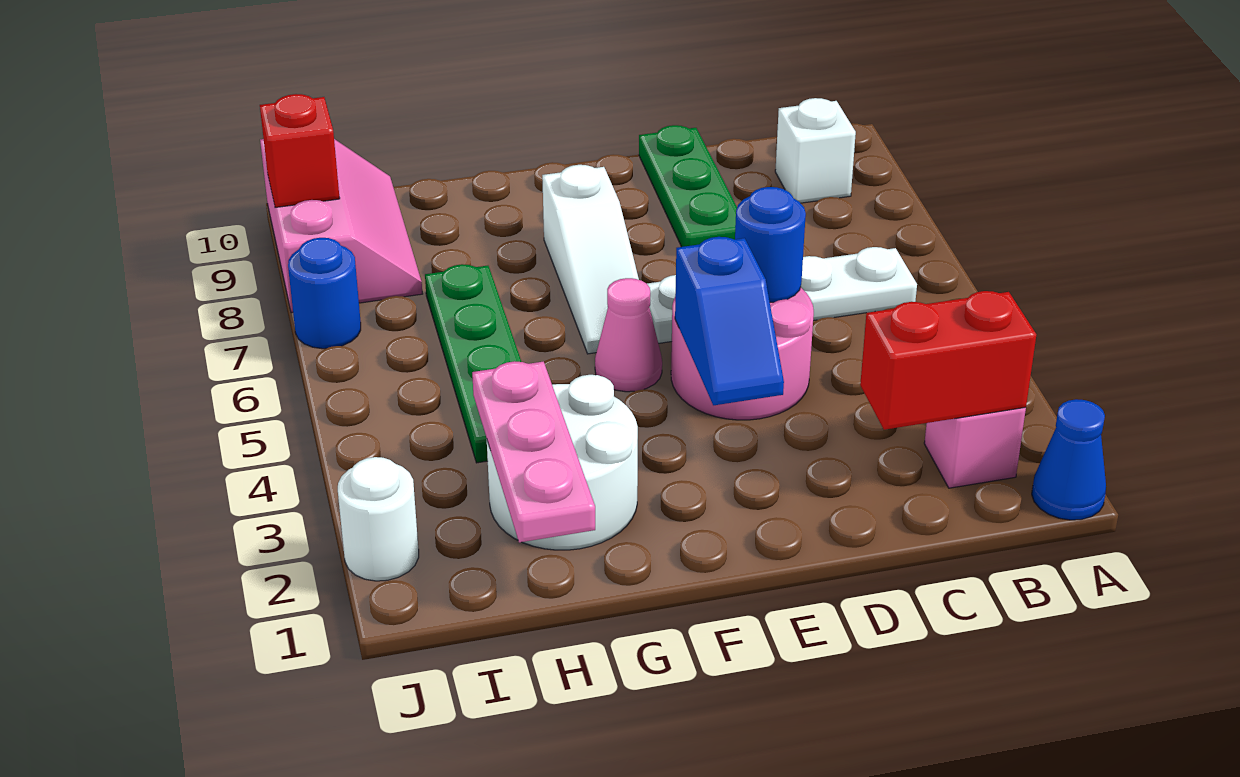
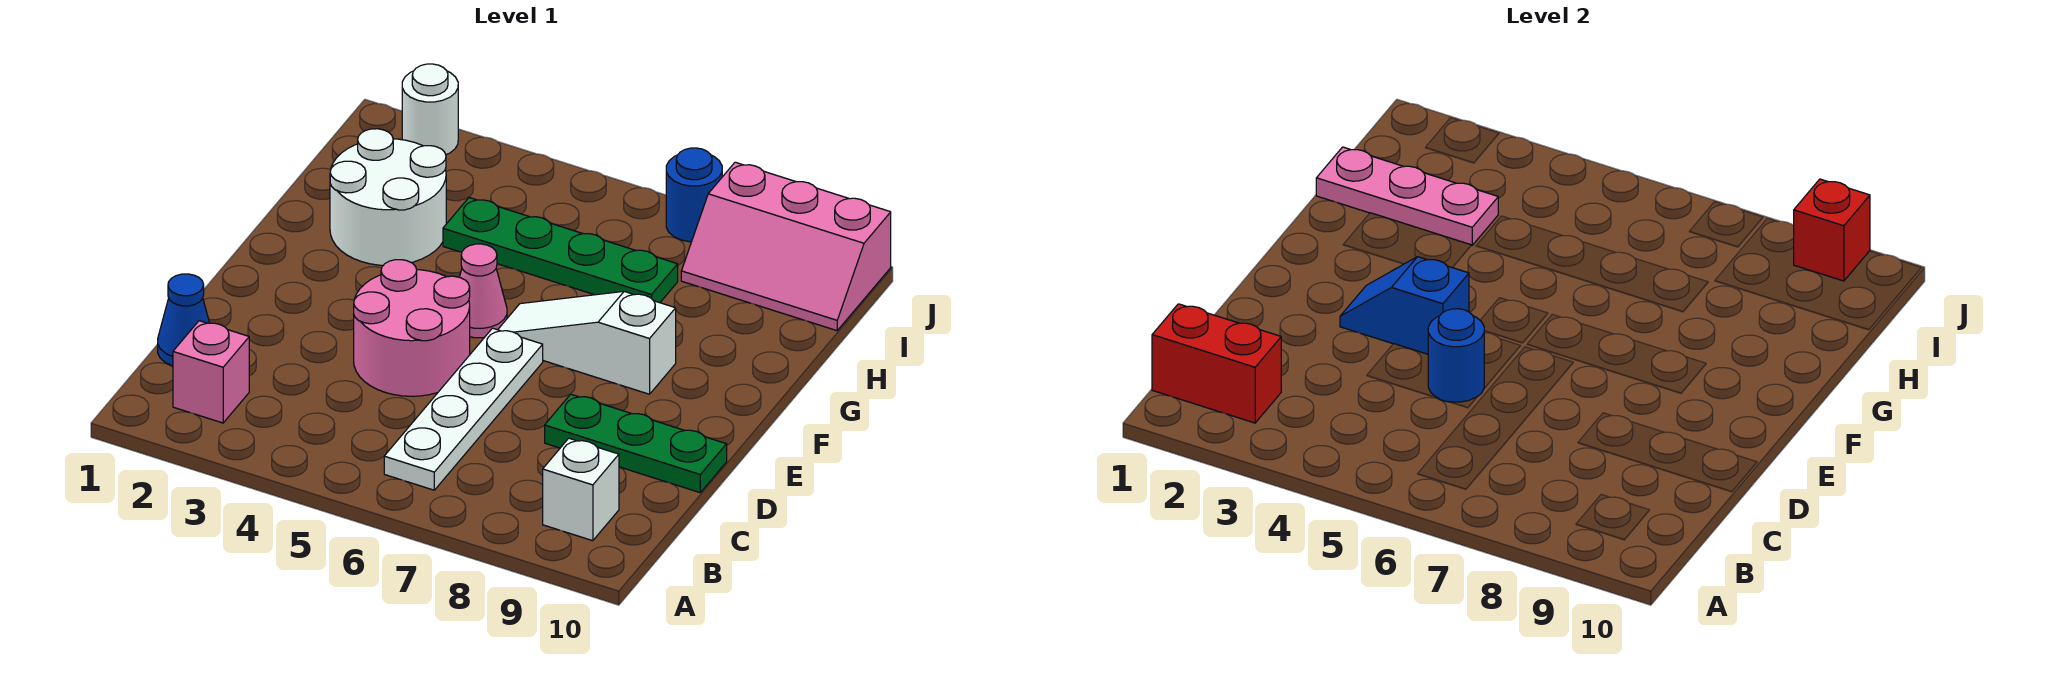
blue 1x1 cone [1032,399,1106,520] -> blue 1x1 cone moved to [158,274,209,366]
red 1x2 brick [860,291,1036,430] -> red 1x2 brick turned to [1152,304,1281,423]

